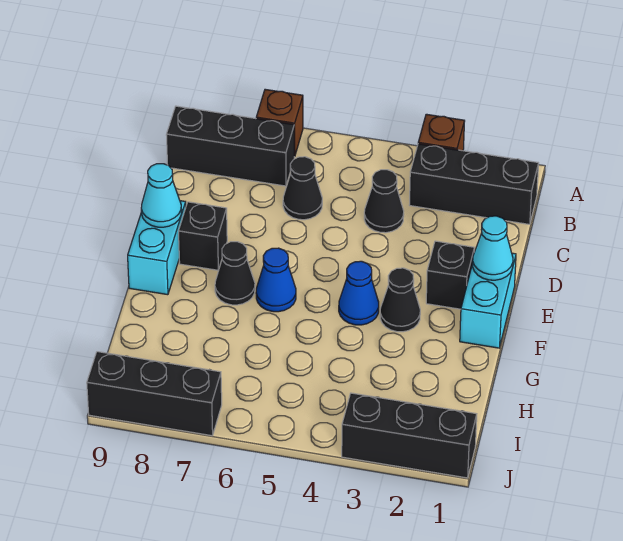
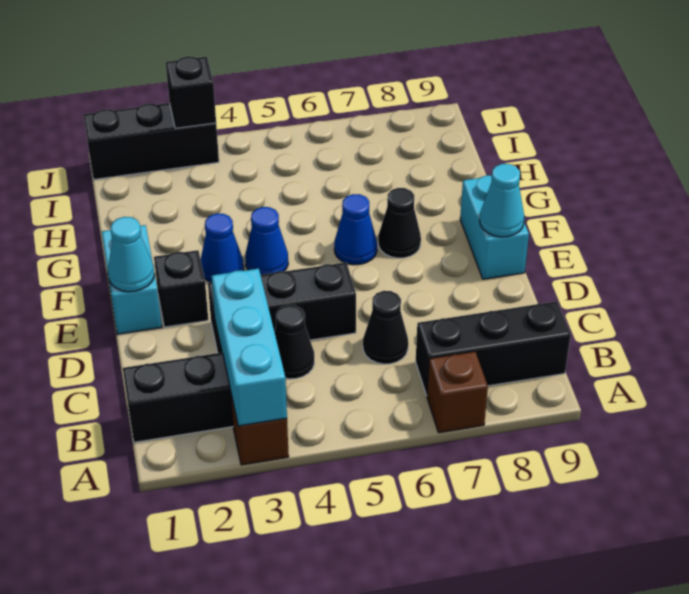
none -> cyan 1x3 brick [212,269,287,426]
black 1x1 brick [179,202,227,270] -> black 1x1 brick moved to [166,56,216,128]
black 1x1 cone [380,268,420,332] -> blue 1x1 cone [201,213,244,282]
black 1x3 brick [87,352,222,436] -> black 1x3 brick moved to [208,262,356,353]

